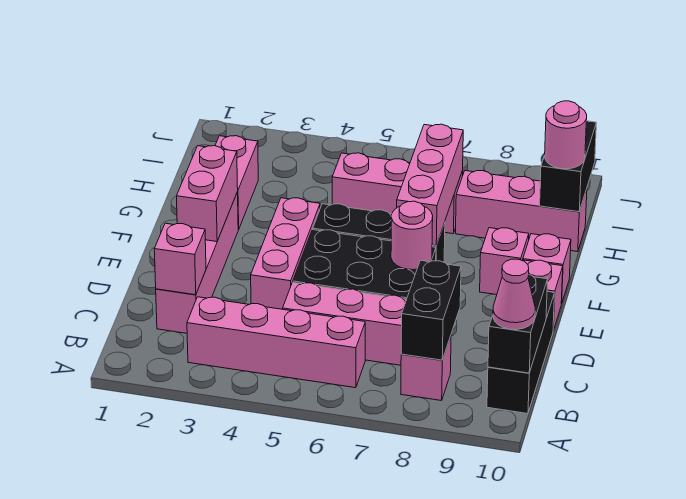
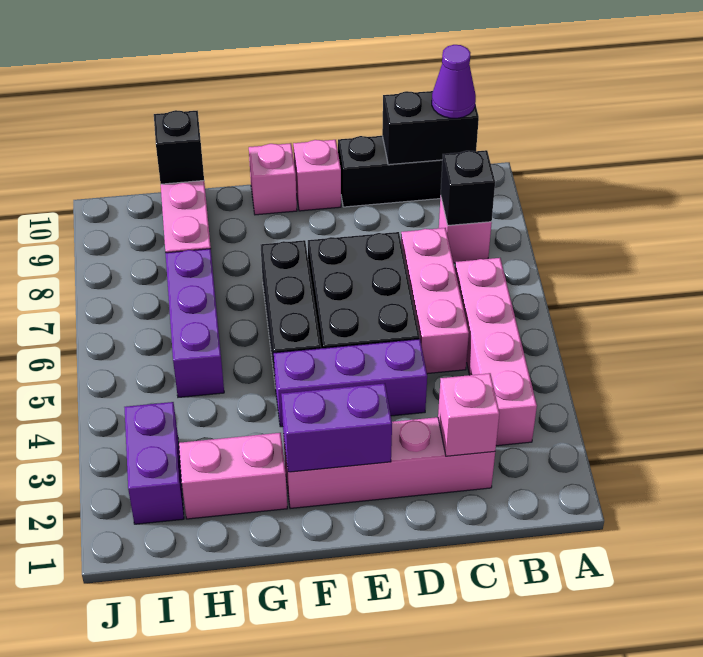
black 1x2 brick [401,260,461,360] -> black 1x1 brick [441,150,495,225]
pink 1x1 cone [493,259,535,329] -> purple 1x1 cone [432,45,476,118]
pink 1x3 brick [251,198,320,309] -> purple 1x3 brick [274,339,427,427]
pink 1x2 brick [177,146,238,242] -> purple 1x2 brick [281,384,392,472]
pink 1x1 round brick [391,201,433,270] -> none
pink 1x3 brick [397,124,463,246] -> none
pink 1x1 brick [480,228,529,294] -> none
pink 1x3 brick [332,153,463,234] -> purple 1x3 brick [165,249,224,397]
black 1x2 brick [540,121,596,212] -> black 1x1 brick [154,110,204,184]
pink 1x1 round brick [545,101,587,169] -> none
none -> purple 1x2 brick [124,402,184,524]

